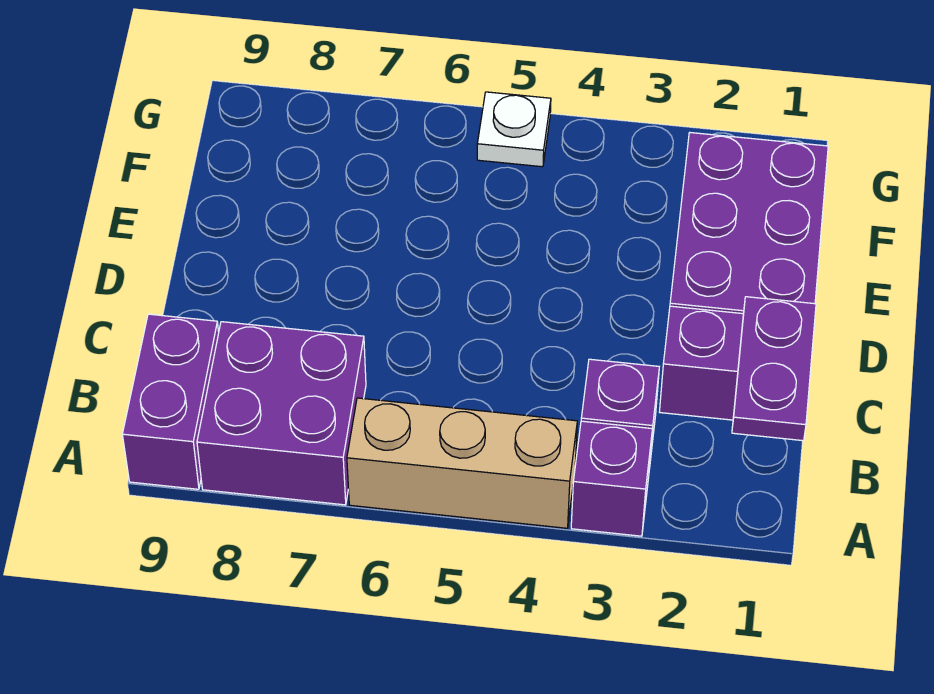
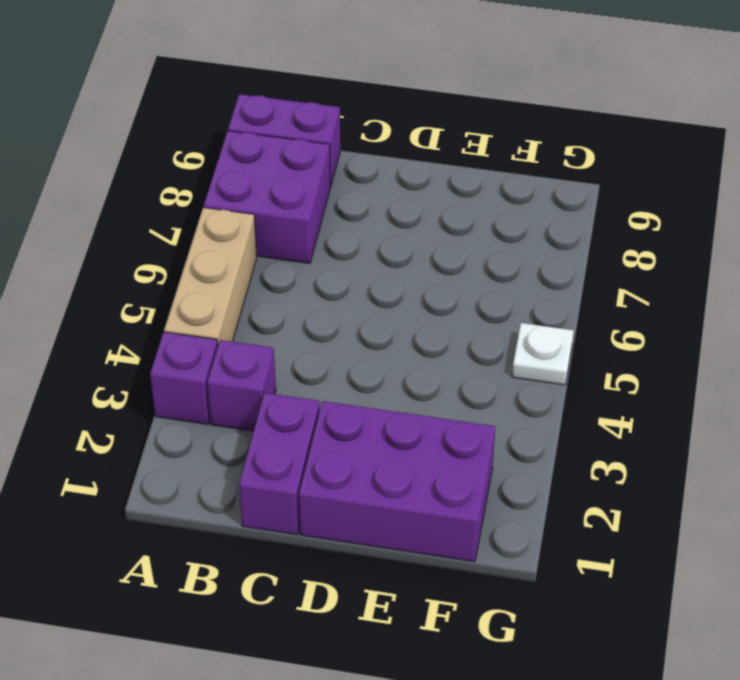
purple 1x2 plate [732,297,816,441] -> none

